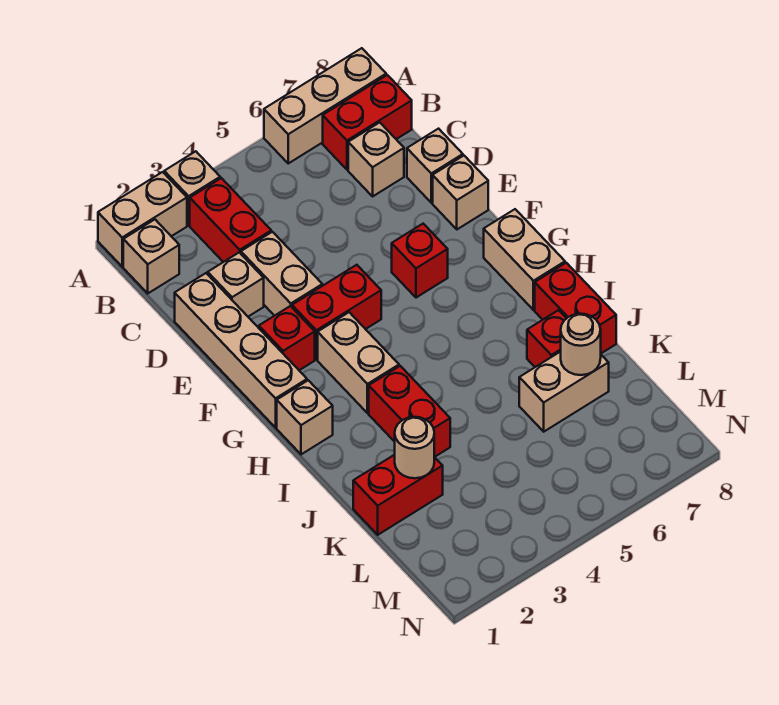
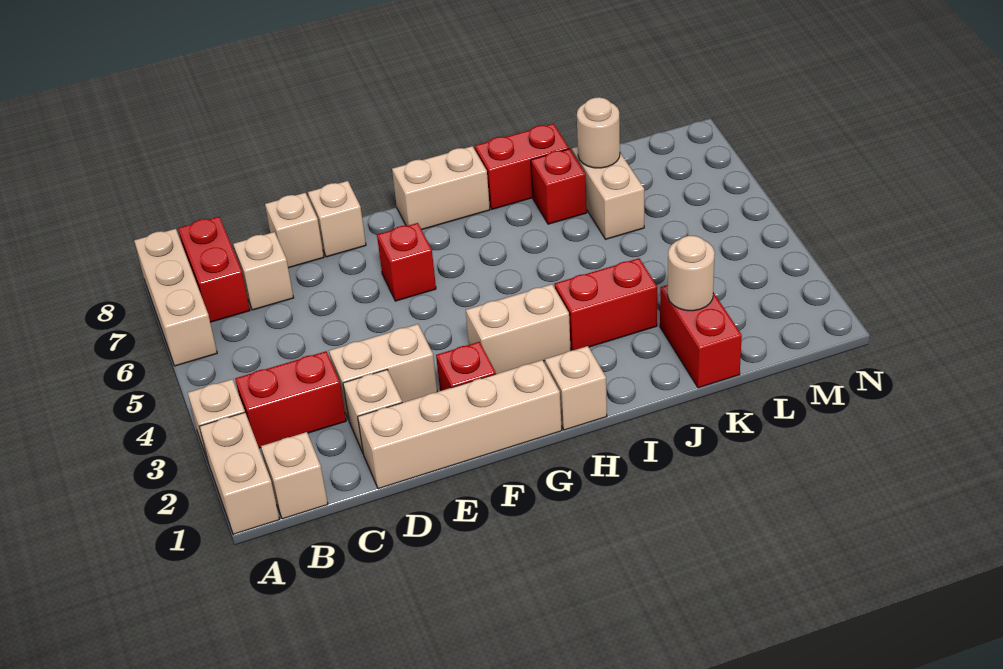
red 1x2 brick [292,265,381,359] -> none

